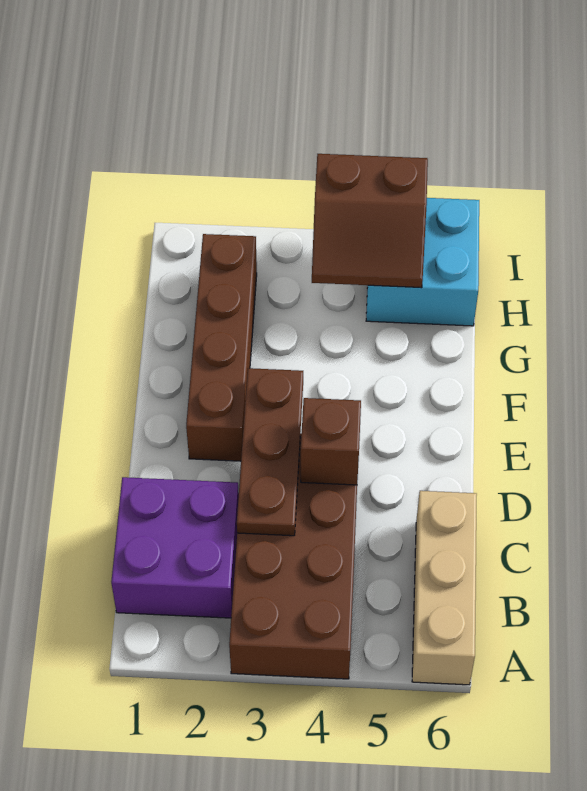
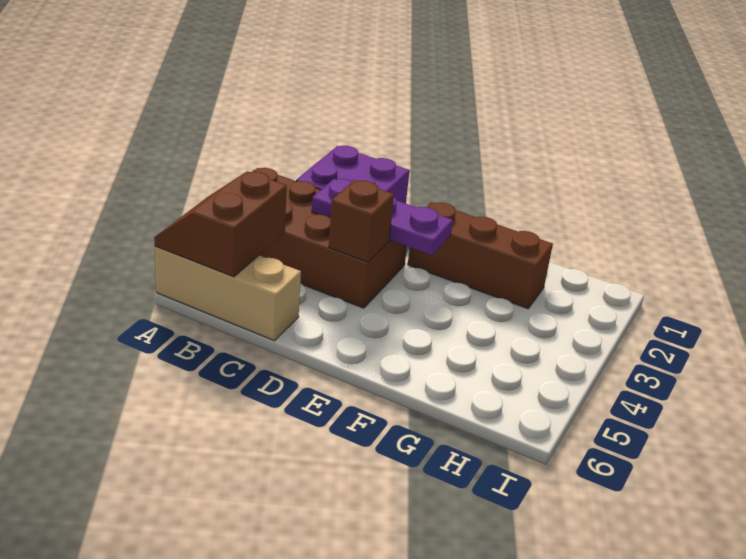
brown 1x3 plate [237,368,303,536] -> purple 1x3 plate [312,179,453,255]
brown 1x4 brick [186,234,257,461] -> brown 1x3 brick [408,202,553,309]
brown 2x2 slope [312,154,428,288] -> brown 2x2 slope moved to [154,171,287,277]
cyan 2x2 brick [366,198,479,326] -> none

